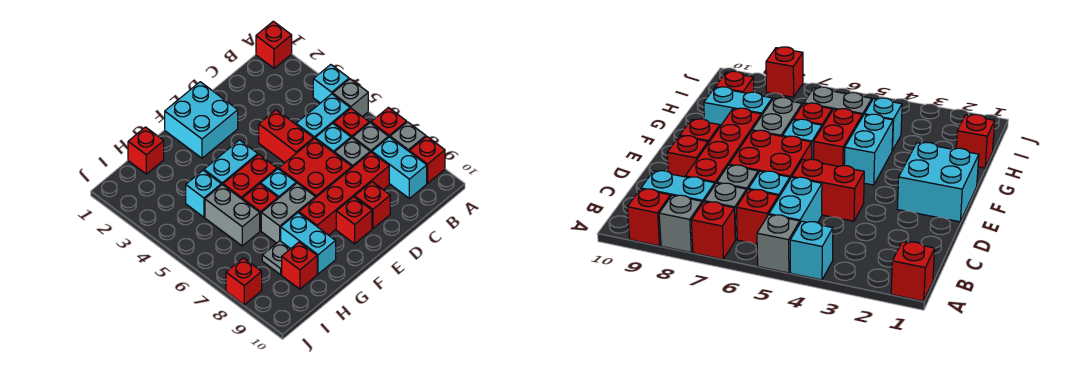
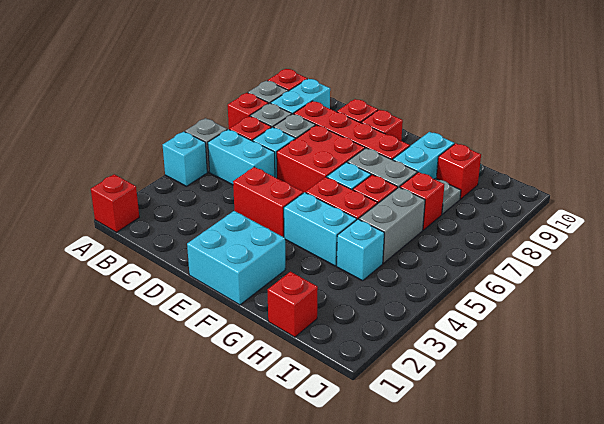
red 1x2 brick [259,110,314,163] -> red 1x2 brick turned to [233,167,303,237]
red 1x1 brick [226,258,262,305] -> red 1x1 brick moved to [400,172,445,230]

